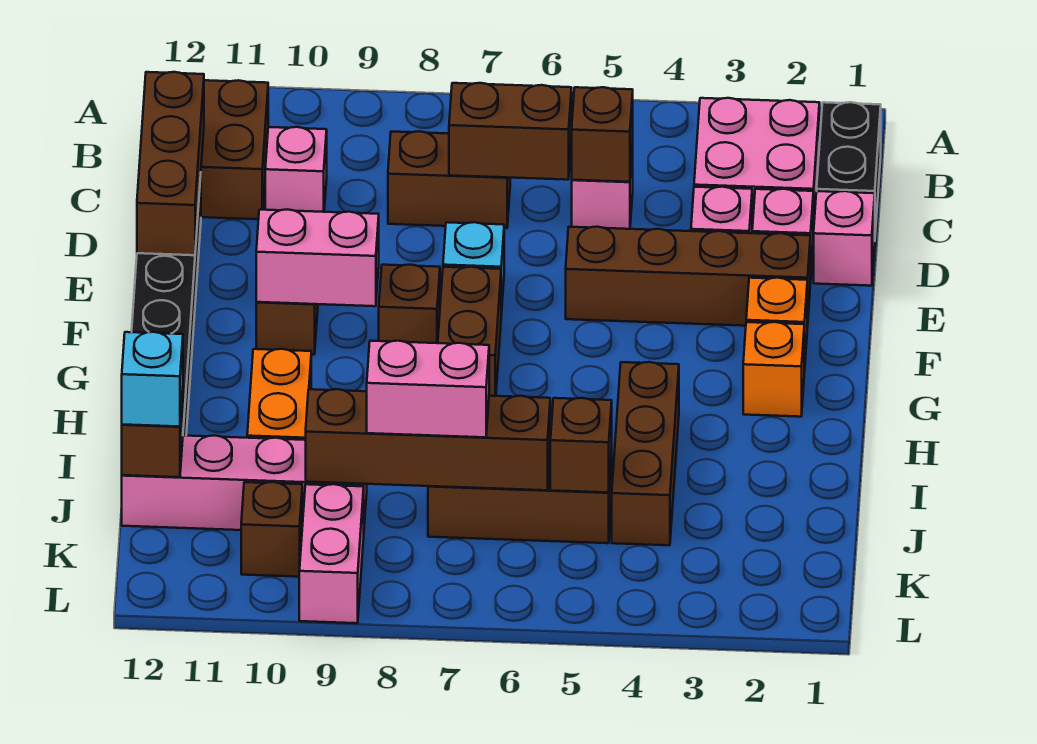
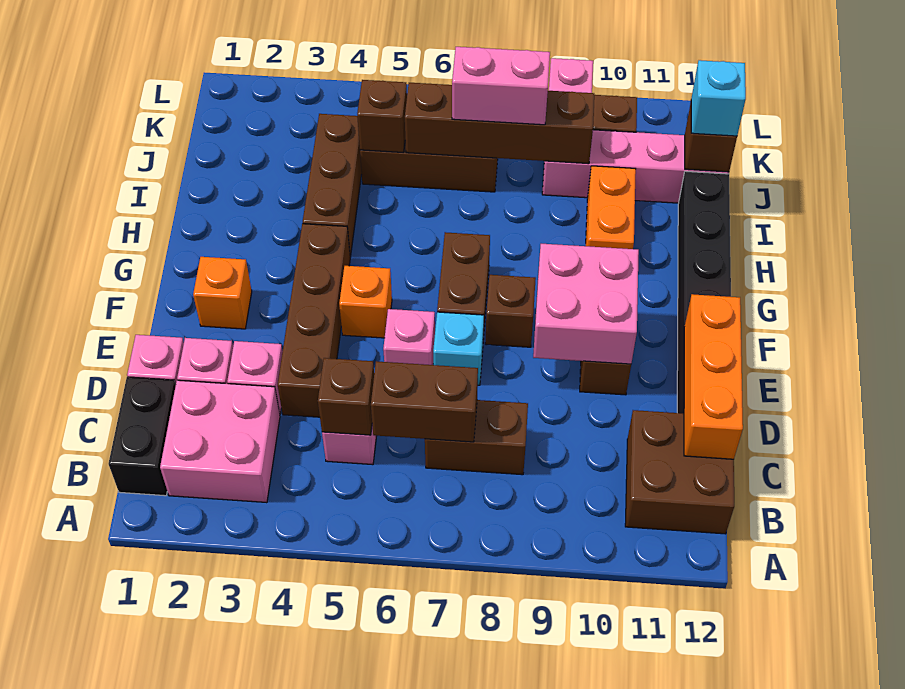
pink 1x1 brick [265,127,327,212] -> pink 1x1 brick moved to [383,309,435,365]
brown 1x3 brick [137,72,204,255] -> orange 1x3 brick [684,294,743,459]
brown 1x4 brick [566,227,810,328] -> brown 1x4 brick turned to [278,224,350,417]
pink 1x2 brick [256,209,379,306] -> pink 2x2 brick [533,244,639,364]
orange 1x1 brick [743,322,804,417] -> orange 1x1 brick moved to [339,266,392,338]

